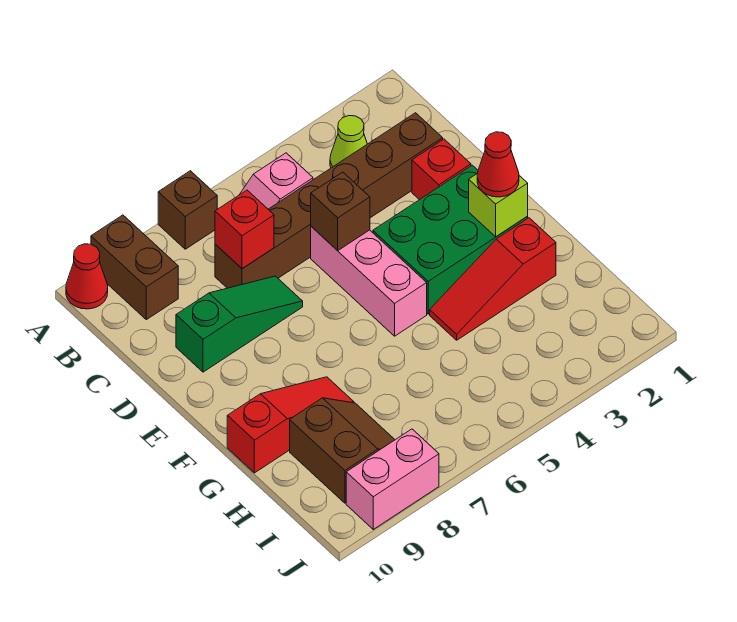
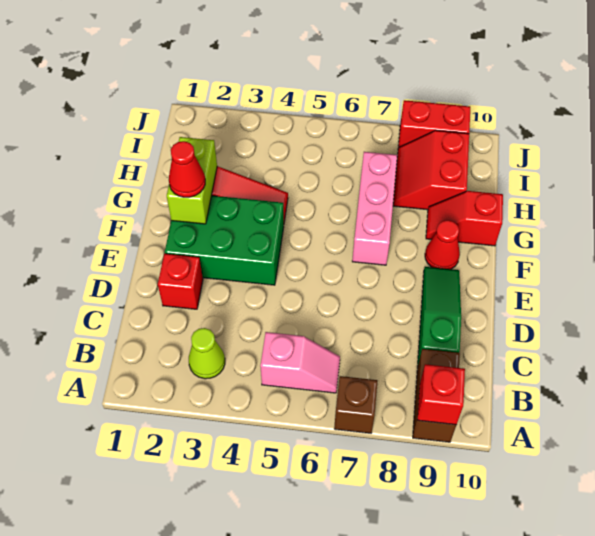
red 1x1 cone [66,244,108,309] -> red 1x1 cone moved to [425,220,460,269]
brown 1x6 brick [215,113,443,288] -> none
red 1x1 brick [215,190,274,269] -> red 1x1 brick moved to [417,364,465,425]
pink 1x3 brick [311,227,427,336] -> pink 1x3 brick moved to [352,152,397,265]
brown 1x1 brick [311,172,370,251] -> none
green 1x3 slope [176,276,303,372] -> green 1x3 slope turned to [417,267,461,367]
lime 1x1 brick [469,173,528,237] -> lime 1x2 brick [167,137,217,224]
red 1x3 slope [227,377,354,473] -> red 1x2 slope [426,191,503,246]
brown 2x2 slope [290,398,395,503] -> red 2x2 slope [393,130,469,210]
pink 1x2 brick [346,429,439,529] -> red 1x2 brick [398,100,470,148]

